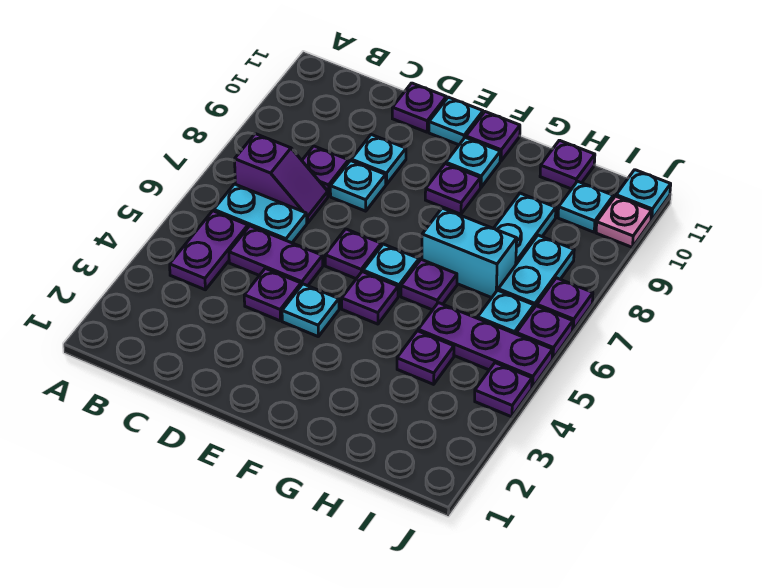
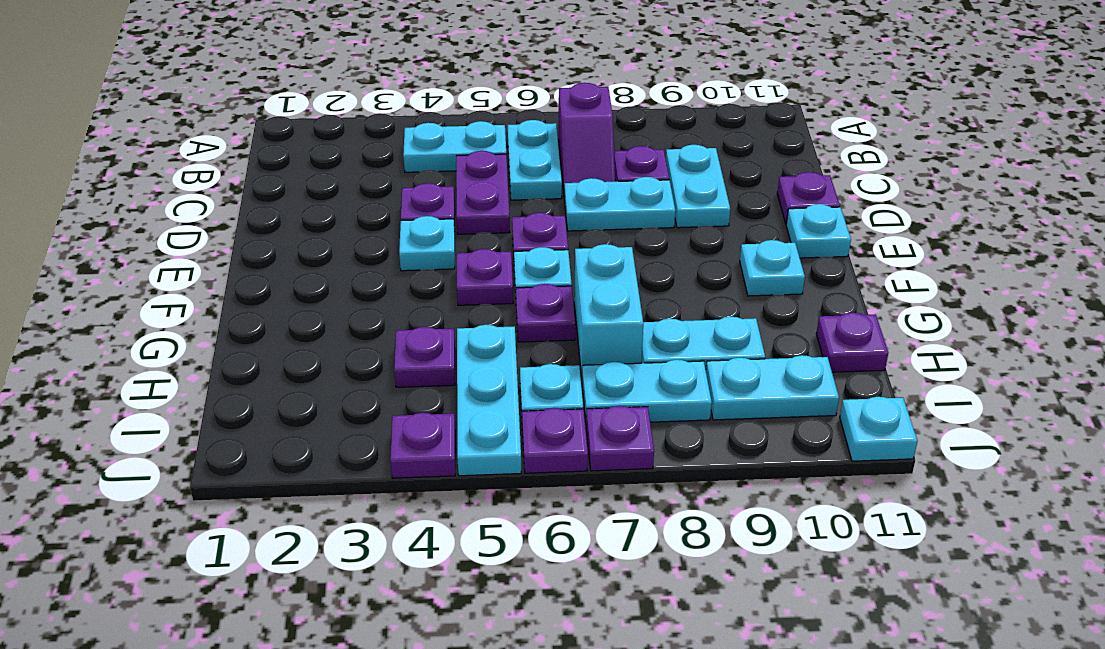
purple 1x2 plate [170,211,248,290] -> cyan 1x2 plate [403,121,506,172]
cyan 1x1 plate [330,161,386,211] -> cyan 1x2 plate [564,177,675,231]
cyan 1x1 plate [351,135,406,184] -> cyan 1x2 plate [666,145,730,228]
purple 1x1 plate [425,164,480,214] -> none
purple 1x1 plate [466,112,520,161] -> none
purple 1x3 plate [418,303,553,388] -> cyan 1x3 plate [457,325,521,476]
cyan 1x1 plate [558,181,613,232] -> cyan 1x2 plate [706,355,839,420]
pink 1x1 plate [596,196,652,247] -> none

